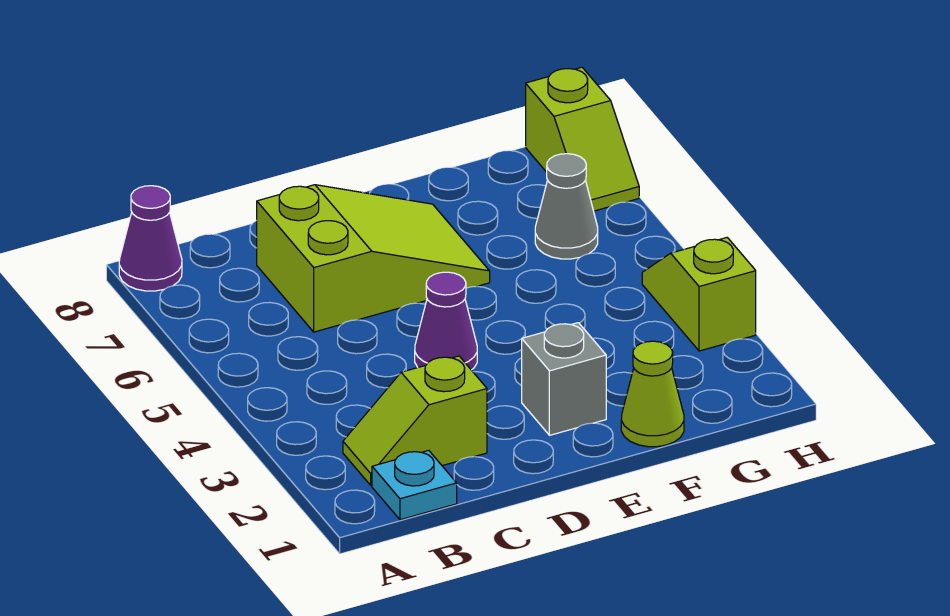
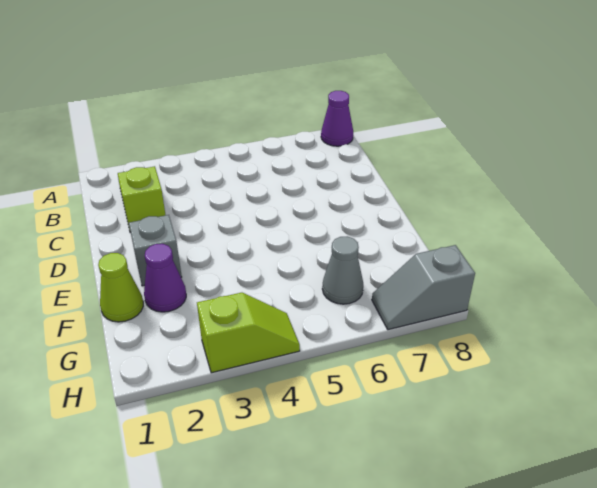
cyan 1x1 plate [372,450,457,520] -> none
lime 2x3 slope [257,185,490,332] -> none
purple 1x1 cone [415,272,477,370] -> purple 1x1 cone moved to [144,244,186,312]
lime 1x2 slope [526,67,639,211] -> grey 1x2 slope [372,245,475,330]

